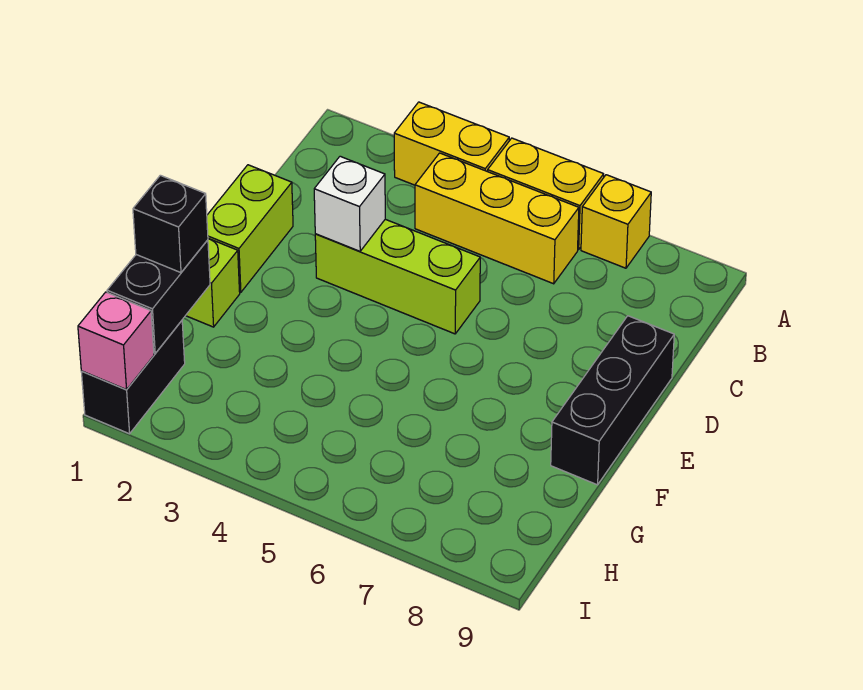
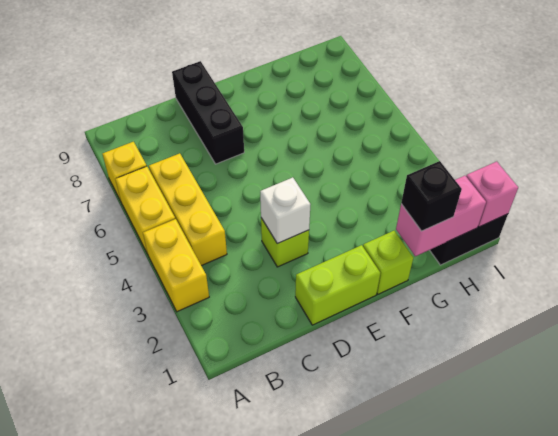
lime 1x3 brick [315,219,480,334] -> lime 1x1 brick [261,218,309,267]
black 1x3 brick [551,316,674,485] -> black 1x3 brick turned to [172,61,244,164]
black 1x2 brick [107,240,210,353] -> pink 1x2 brick [396,176,486,256]

